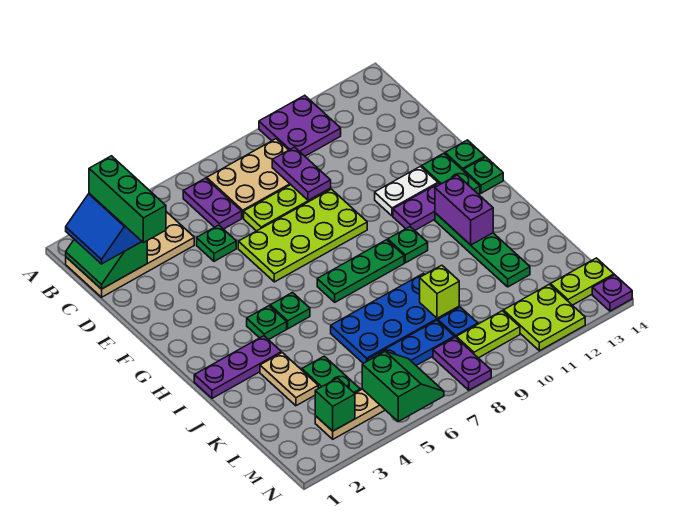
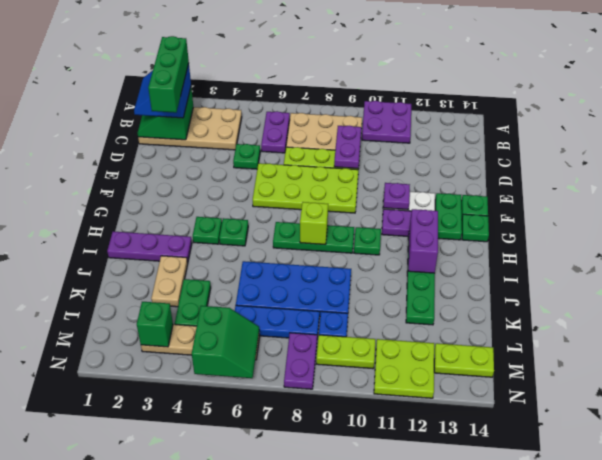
lime 1x1 brick [420,265,459,318] -> lime 1x1 brick moved to [300,202,328,245]
purple 1x1 plate [592,275,632,311] -> purple 1x1 plate moved to [383,183,410,210]

